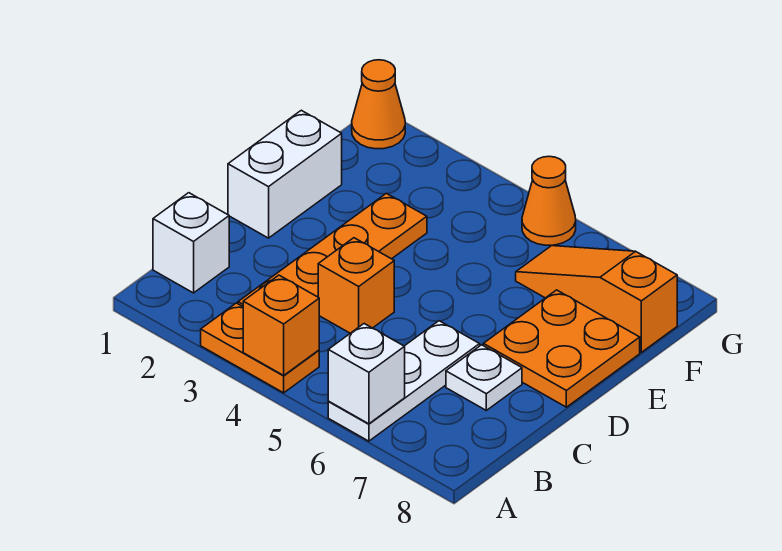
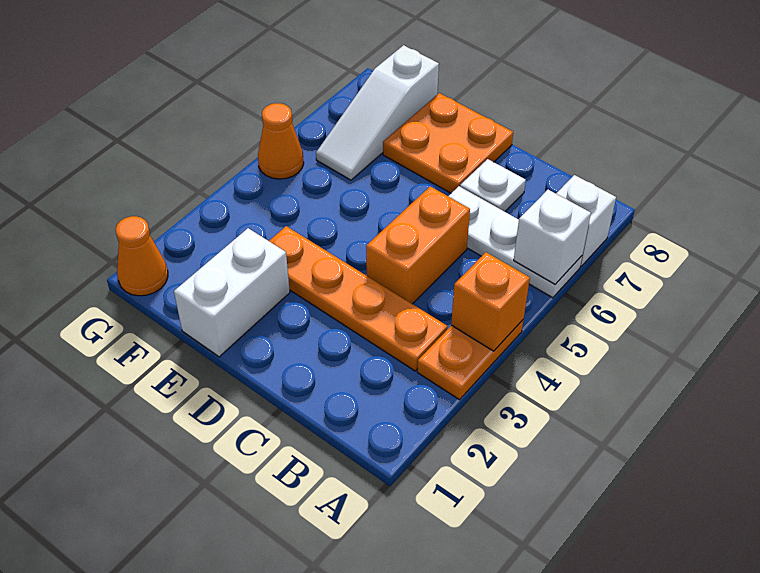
white 1x1 brick [153,193,229,293] -> white 1x1 brick moved to [556,175,616,266]
orange 1x1 brick [318,238,394,333] -> orange 1x2 brick [366,186,470,304]
white 1x2 brick [228,110,342,238] -> white 1x2 brick turned to [174,228,290,357]
orange 1x3 slope [516,246,677,352] -> white 1x3 slope [316,45,439,180]

